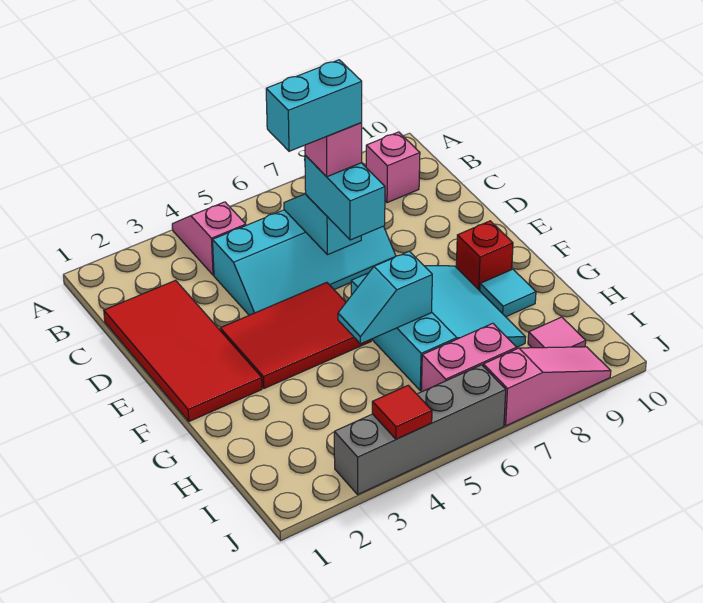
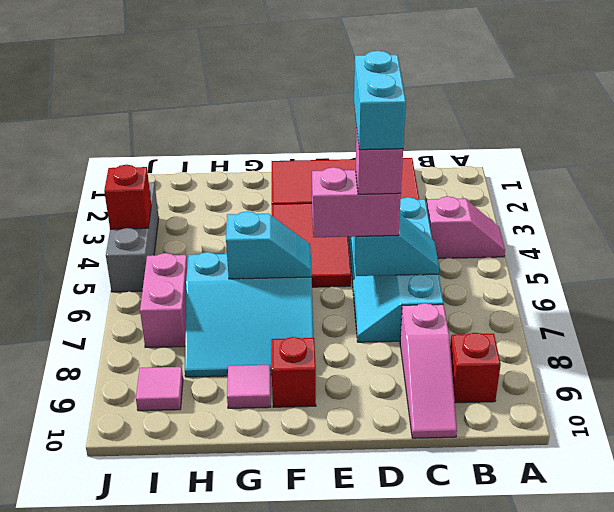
pink 1x1 brick [366,132,420,203] -> red 1x1 brick [450,333,501,403]
cyan 1x2 brick [305,155,385,240] -> pink 1x2 brick [312,167,401,237]
cyan 1x2 slope [338,251,432,344] -> cyan 1x2 slope turned to [226,211,312,279]
cyan 1x1 tile [480,269,536,317] -> pink 1x1 tile [227,365,271,408]
grey 1x4 brick [334,365,506,494] -> grey 1x3 brick [106,182,159,292]
red 1x1 tile [372,385,432,439] -> red 1x1 brick [104,165,151,229]
pink 1x3 slope [483,347,611,426] -> pink 1x3 slope moved to [400,303,457,438]

